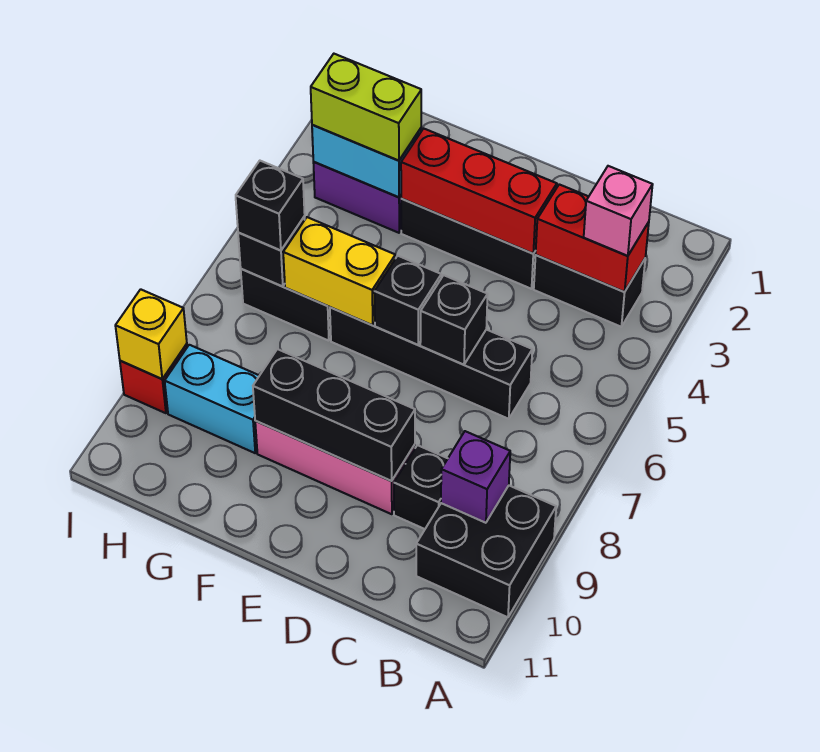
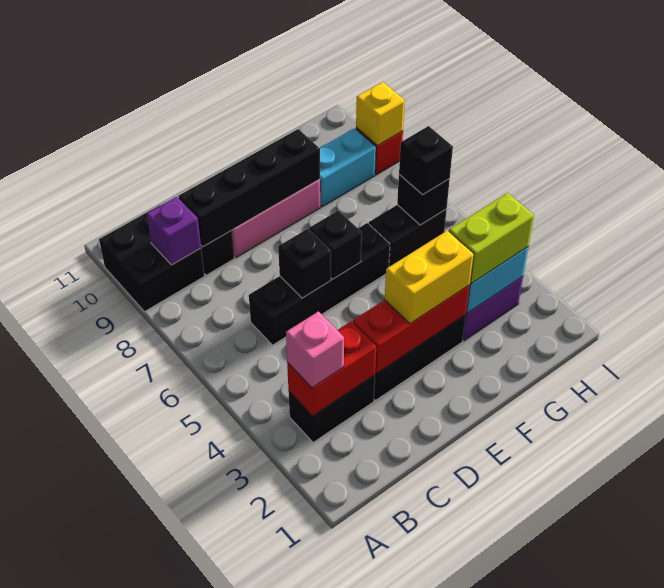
black 1x3 brick [253,349,415,481] -> black 1x4 brick [178,129,320,247]
yellow 1x2 brick [283,217,395,325] -> yellow 1x2 brick moved to [385,230,474,324]

